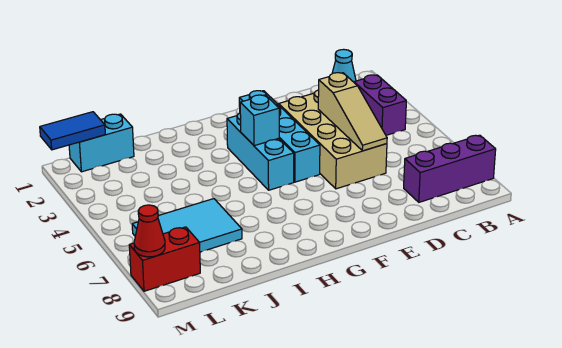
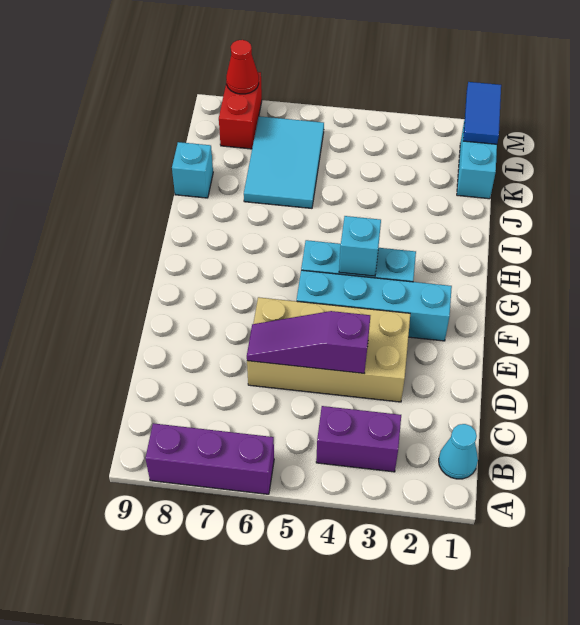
purple 1x3 brick [404,135,496,202] -> purple 1x3 brick turned to [145,423,274,494]
tan 1x3 slope [318,73,387,151] -> purple 1x3 slope [247,311,370,374]
none -> cyan 1x1 brick [172,142,213,198]

